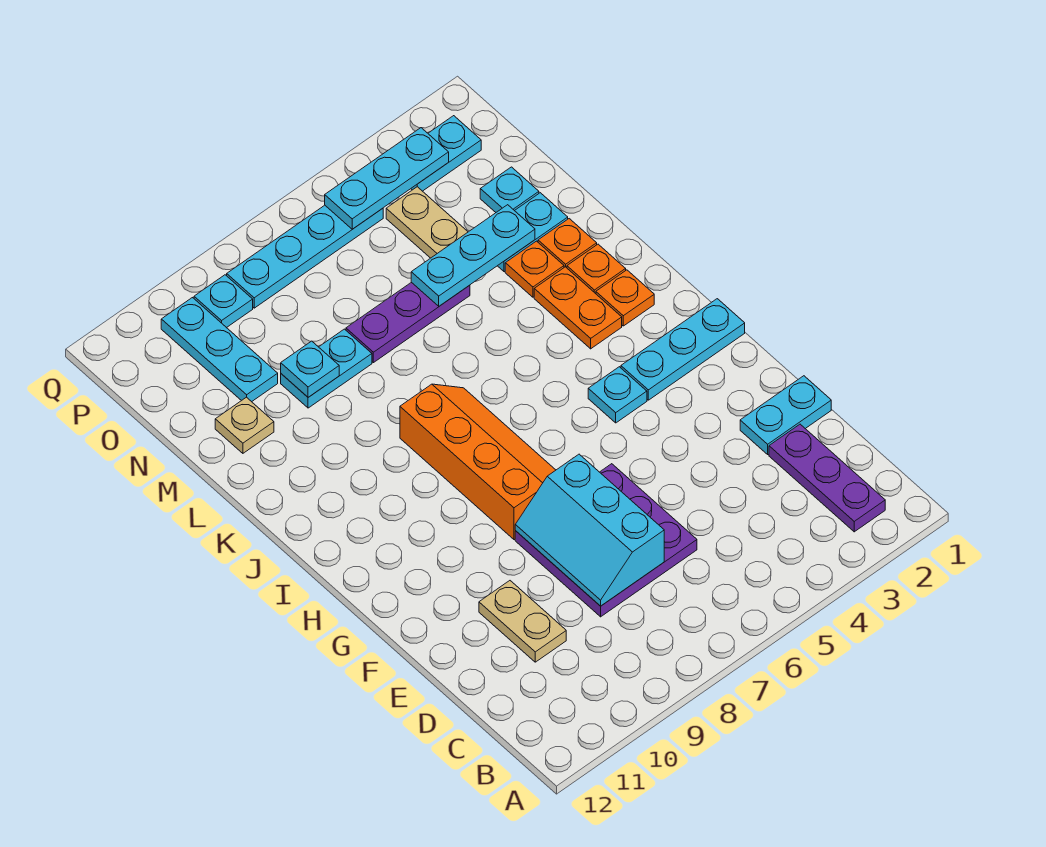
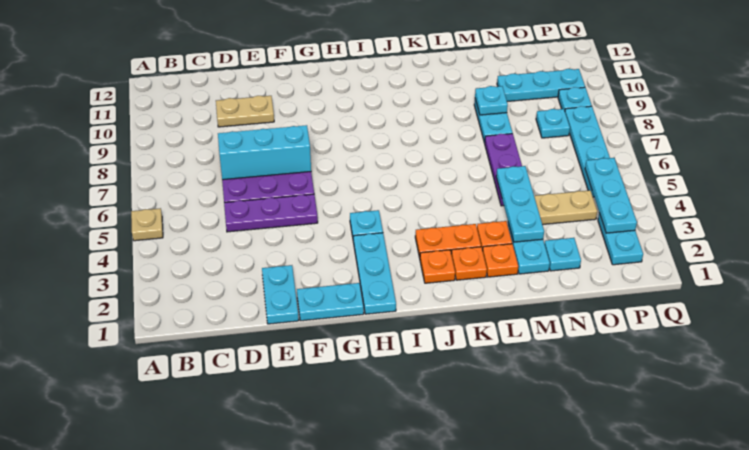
purple 1x3 plate [769,424,885,532] -> purple 1x3 plate moved to [224,194,318,232]
none -> cyan 1x2 plate [297,283,364,321]
orange 2x4 slope [400,384,556,540] -> none
tan 1x1 plate [215,397,274,453] -> tan 1x1 plate moved to [131,208,163,241]
none -> cyan 1x1 plate [536,109,570,138]

